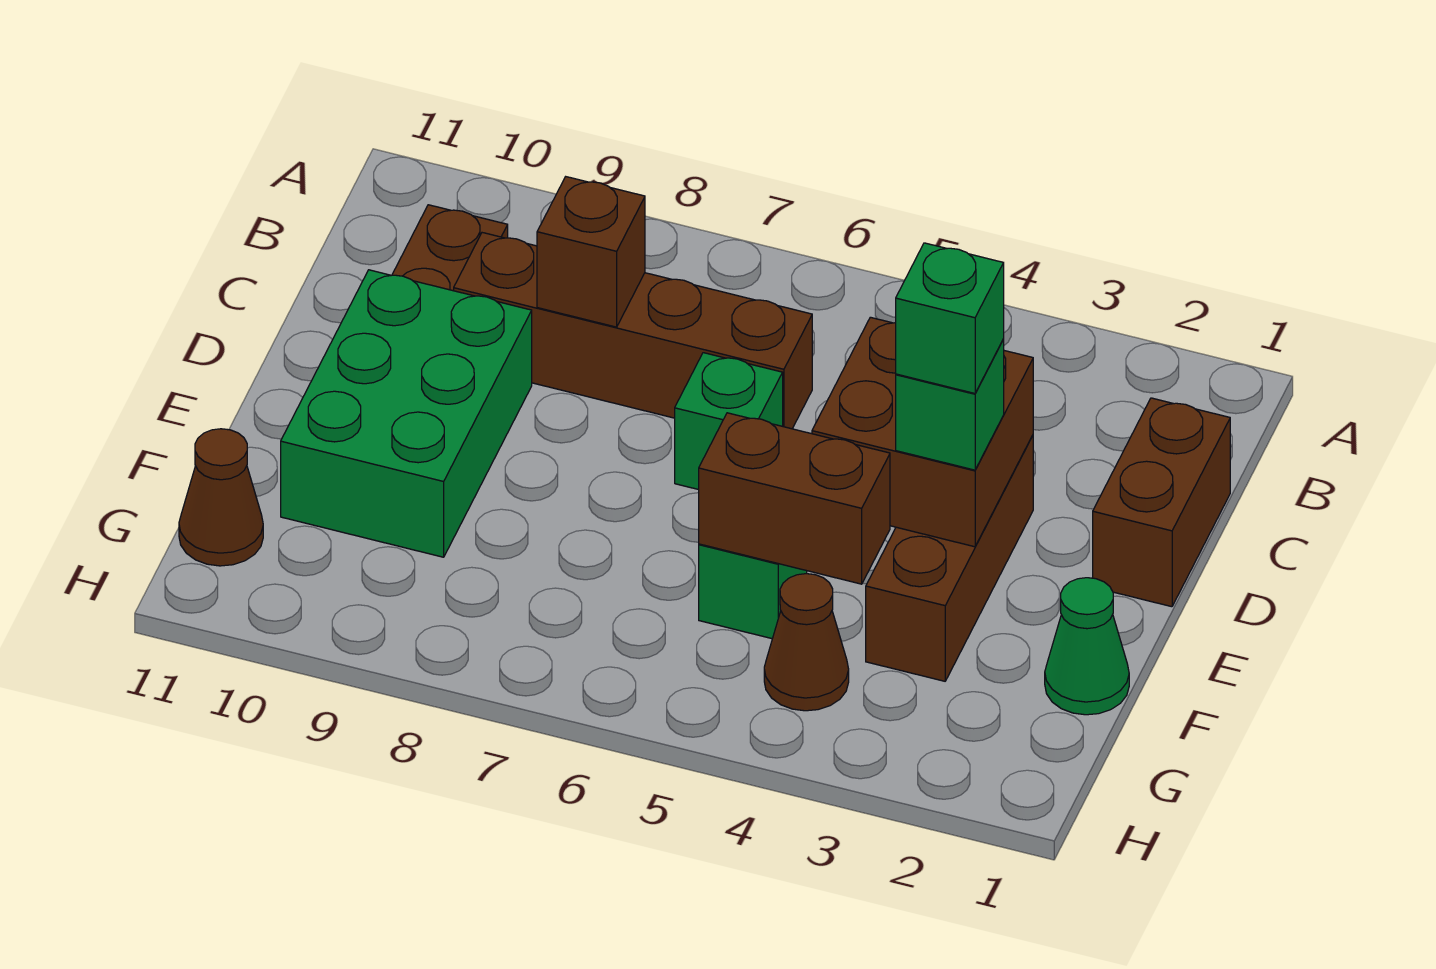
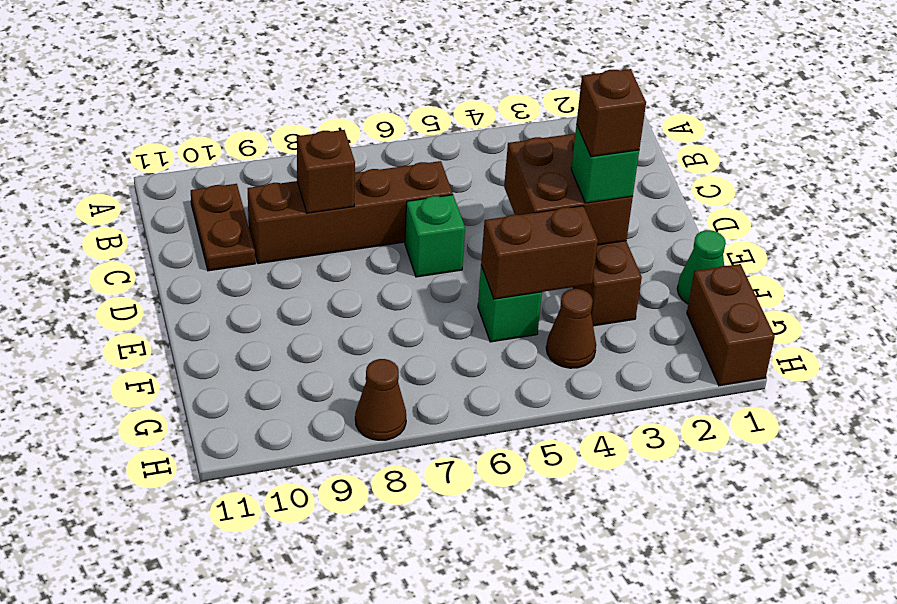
brown 1x2 brick [1093,398,1230,607] -> brown 1x2 brick moved to [687,264,775,386]
green 2x3 brick [281,270,532,557] -> none
green 1x1 brick [896,243,1004,393] -> brown 1x1 brick [577,69,646,157]
brown 1x1 cone [179,429,263,566] -> brown 1x1 cone moved to [355,359,406,440]

